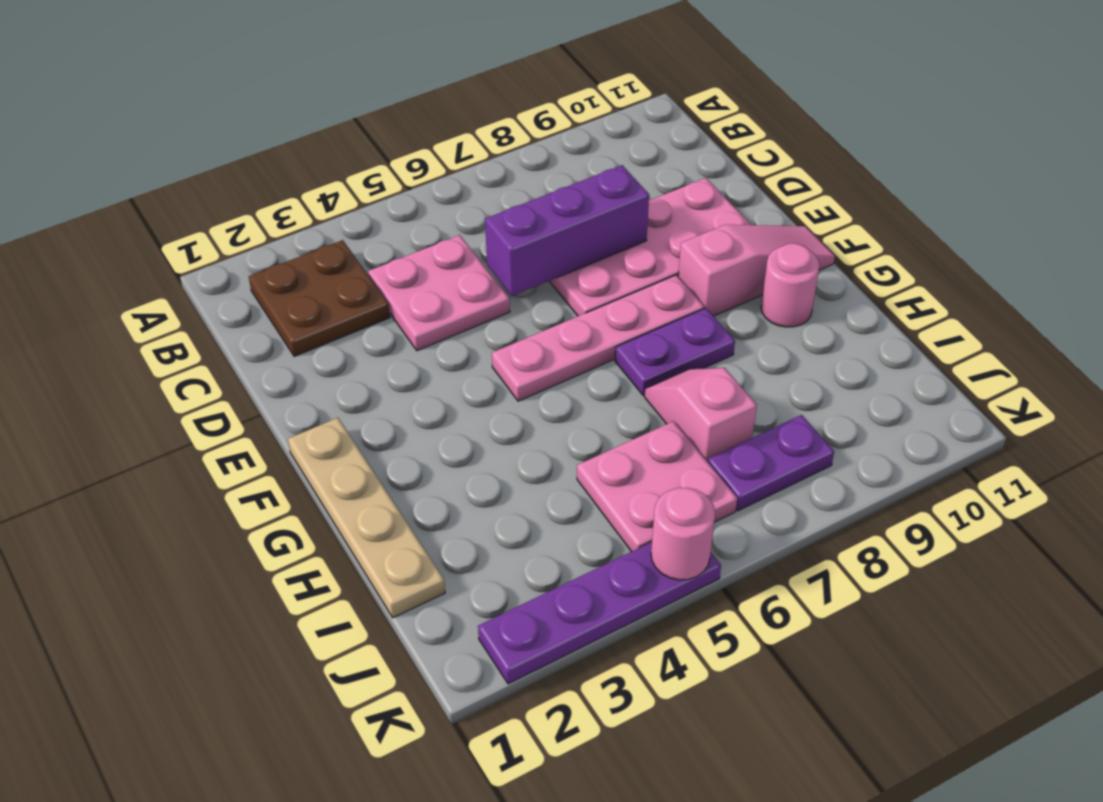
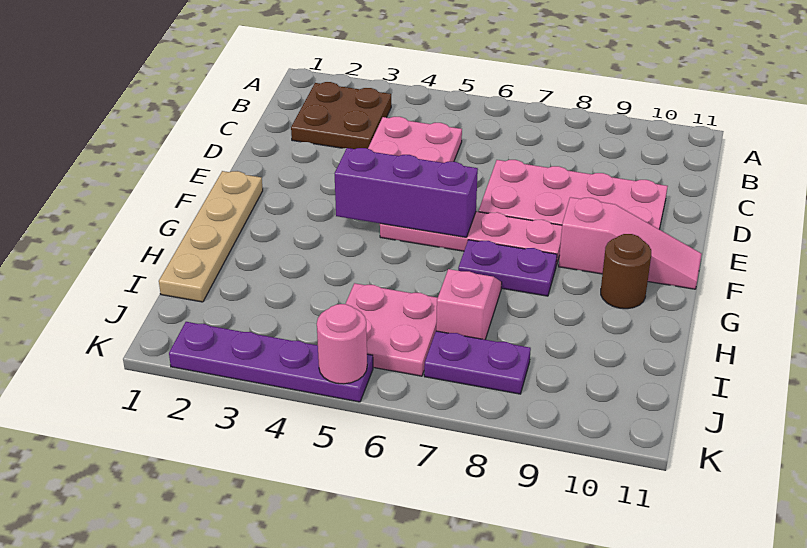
purple 1x3 brick [485,165,649,296] -> purple 1x3 brick moved to [335,148,478,237]
pink 1x1 round brick [761,243,820,327] -> brown 1x1 round brick [601,234,651,309]

